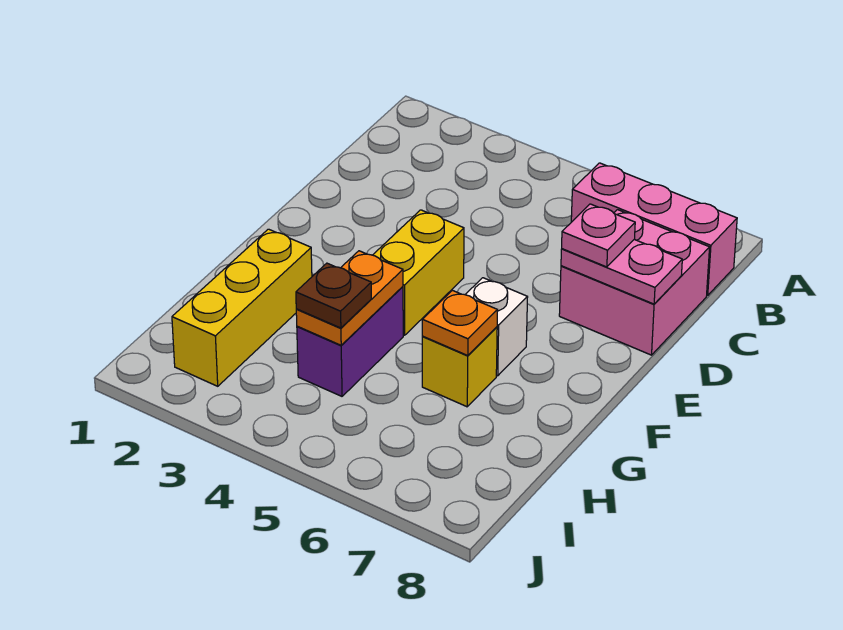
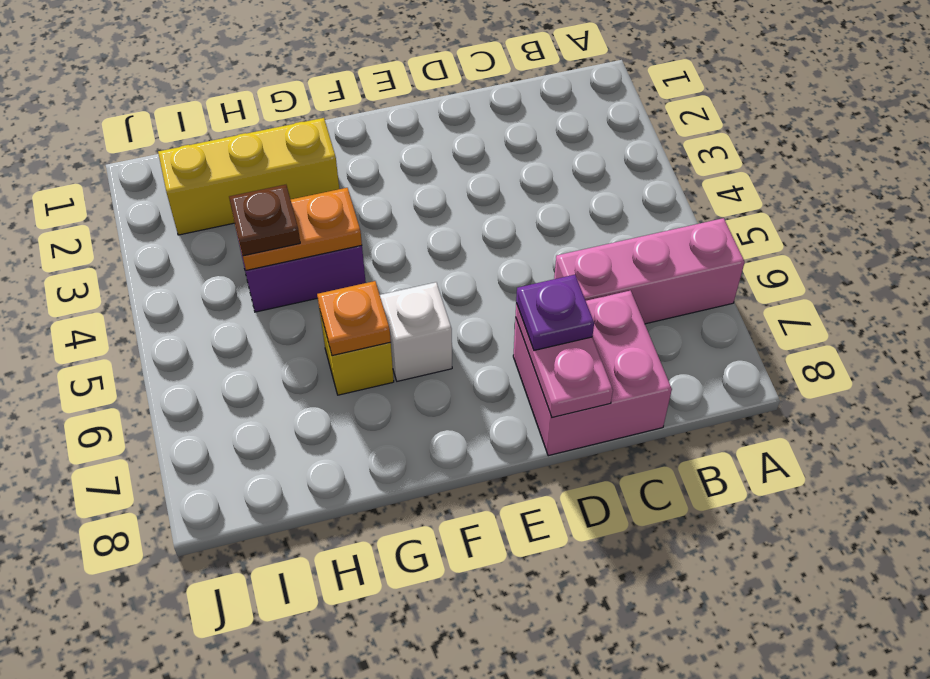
pink 1x3 brick [571,163,737,295] -> pink 1x3 brick turned to [554,218,745,324]
pink 1x1 plate [562,204,635,267] -> purple 1x1 plate [516,275,594,350]
yellow 1x2 brick [373,210,464,335] -> none

